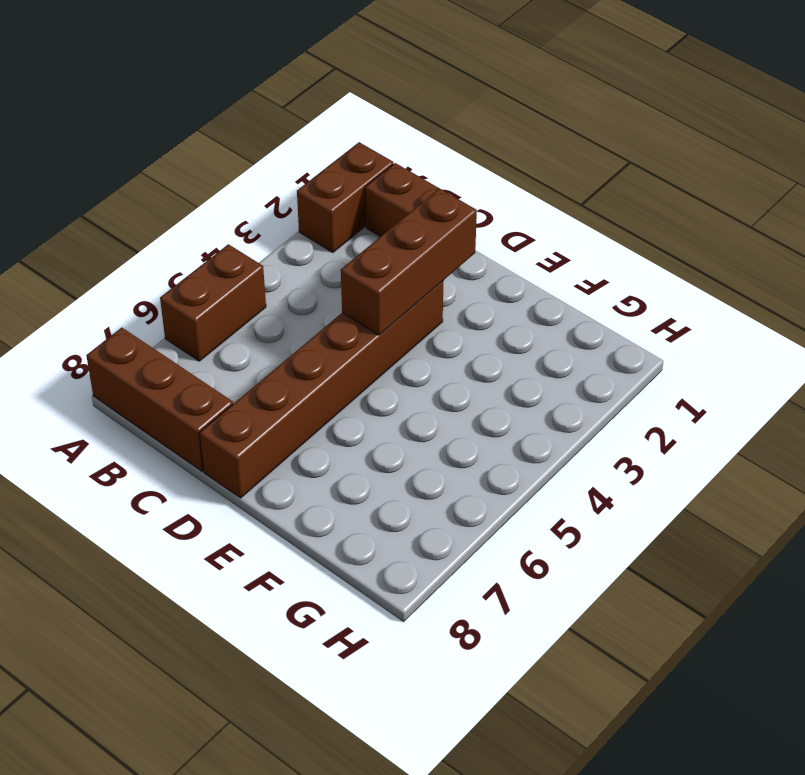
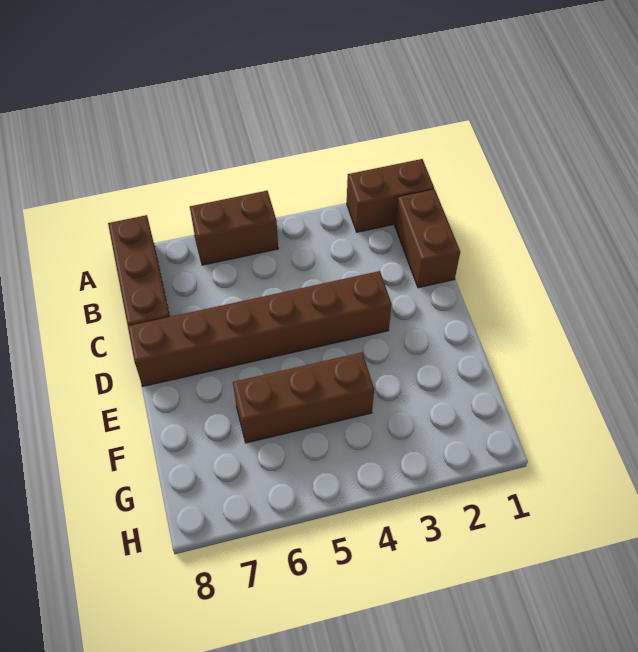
brown 1x3 brick [341,188,477,335] -> brown 1x3 brick moved to [233,352,374,443]

